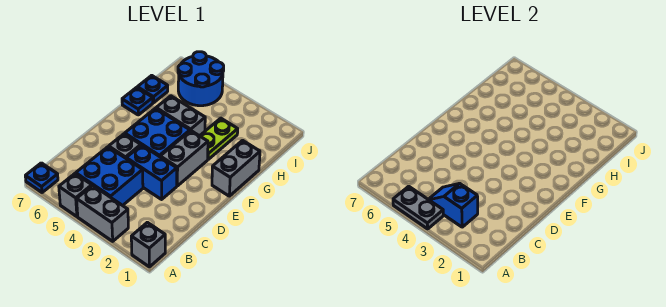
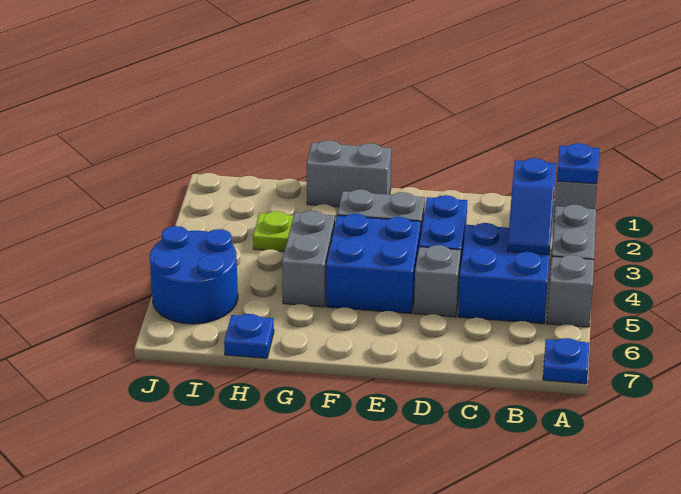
grey 1x2 plate [393,186,443,229] -> none
blue 1x1 plate [122,87,153,115] -> blue 1x1 plate moved to [557,143,599,184]

